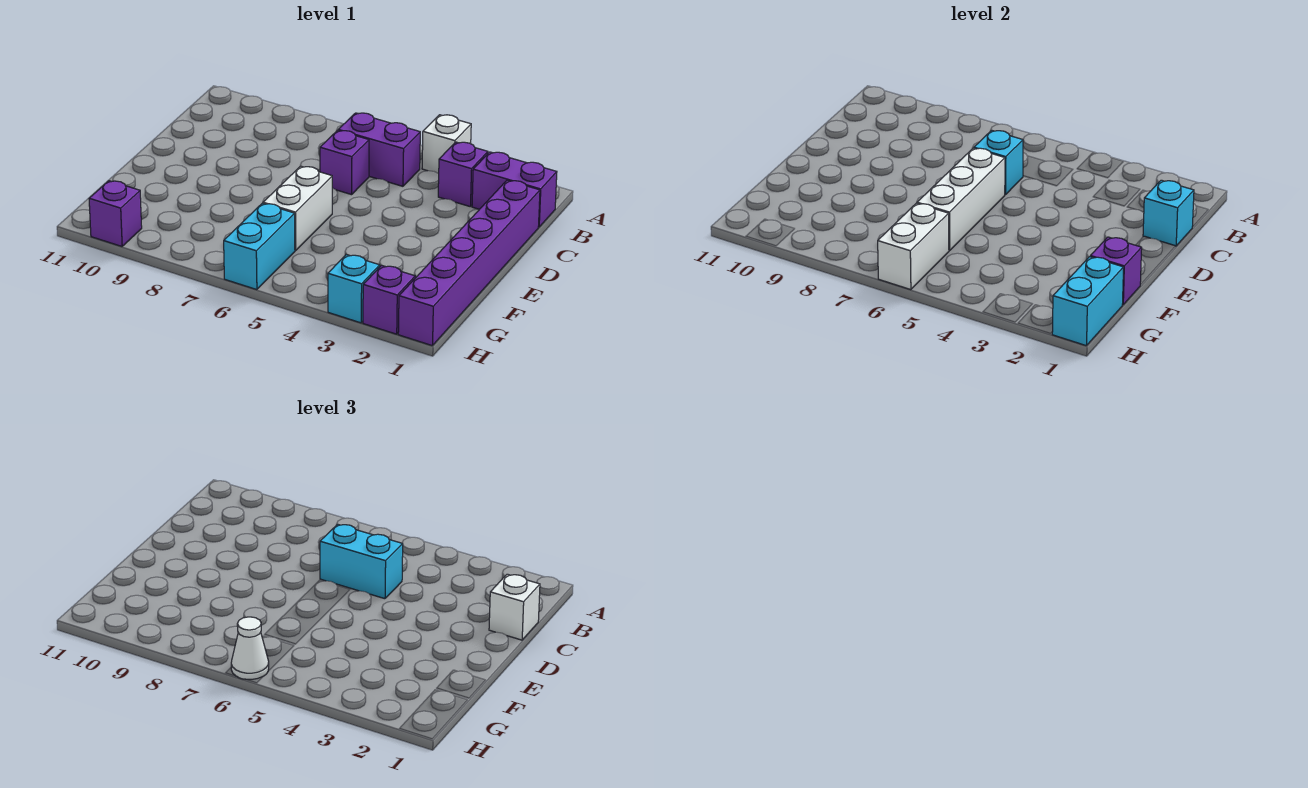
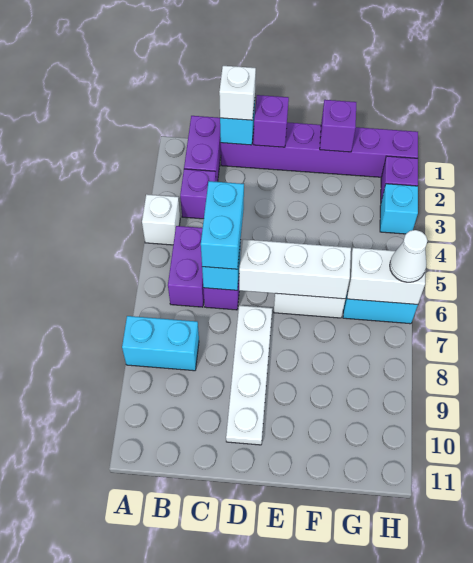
none -> white 1x4 plate [226,305,272,445]
cyan 1x2 brick [1052,257,1124,346] -> cyan 1x2 brick moved to [122,316,199,371]
purple 1x1 brick [89,181,142,246] -> purple 1x1 brick moved to [254,95,289,147]

